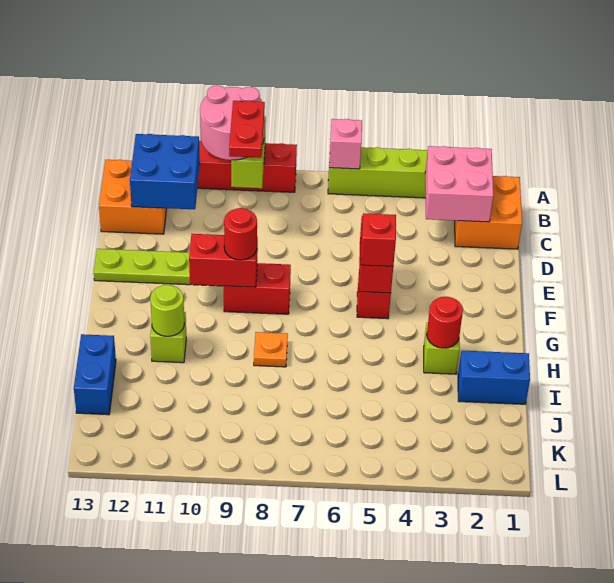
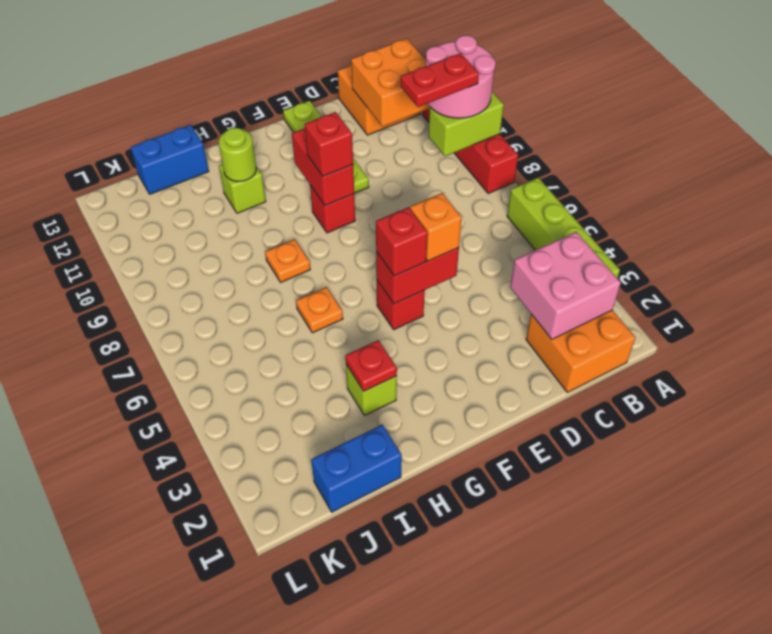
pink 1x1 brick [329,119,362,169] -> none
blue 2x2 brick [130,134,200,209] -> orange 2x2 brick [351,39,430,126]
none -> orange 1x1 brick [410,193,462,261]
red 1x2 brick [224,263,291,314] -> red 1x1 brick [310,185,355,233]
red 1x1 round brick [224,208,257,260] -> red 1x1 brick [305,112,353,176]
red 1x1 round brick [427,297,463,348] -> red 1x1 plate [345,340,397,391]
none -> orange 1x1 plate [296,287,343,333]
blue 1x2 brick [458,351,530,404] -> blue 1x2 brick turned to [311,425,402,512]

